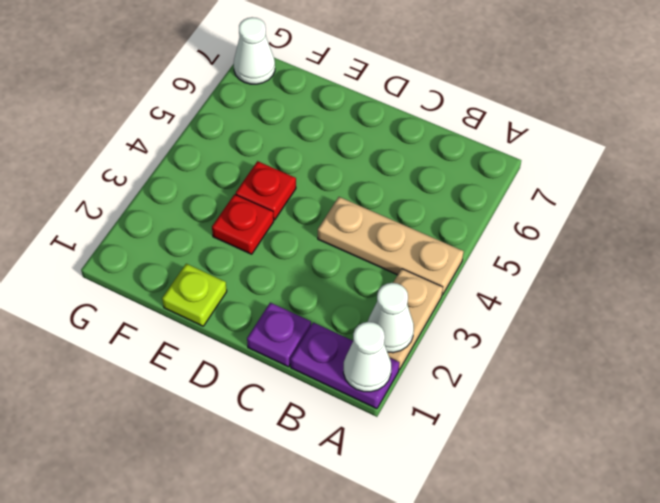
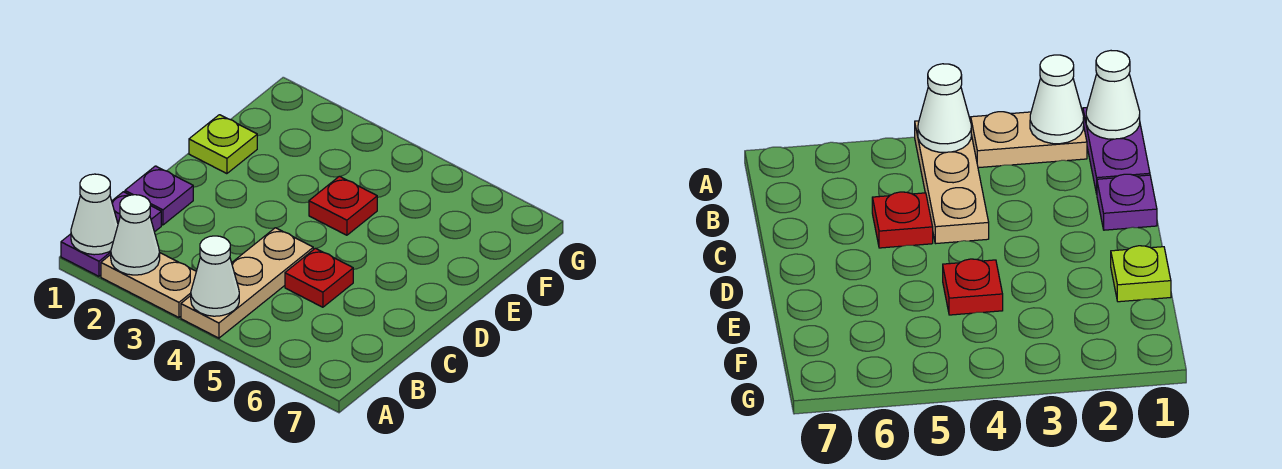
red 1x1 plate [212,194,274,254] -> red 1x1 plate moved to [285,248,353,307]
white 1x1 cone [234,17,275,84] -> white 1x1 cone moved to [191,236,239,316]

